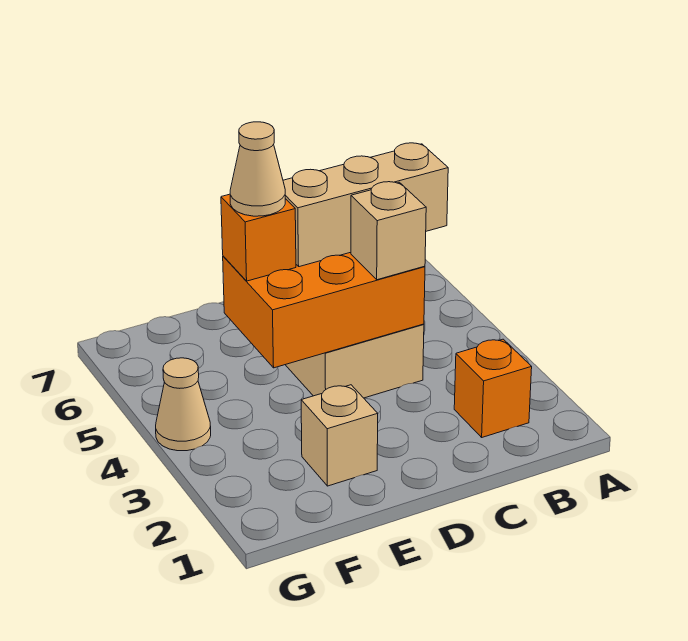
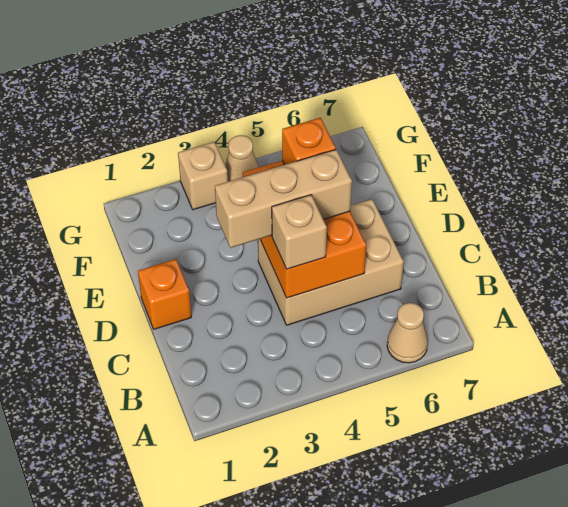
orange 1x1 brick [454,339,532,437] -> orange 1x1 brick moved to [138,259,191,329]
tan 1x3 brick [283,143,448,267] -> tan 1x3 brick turned to [215,150,352,248]
tan 1x1 brick [301,385,378,486] -> tan 1x1 brick moved to [178,142,228,210]
tan 1x1 cone [230,122,285,216] -> tan 1x1 cone moved to [387,303,428,363]

